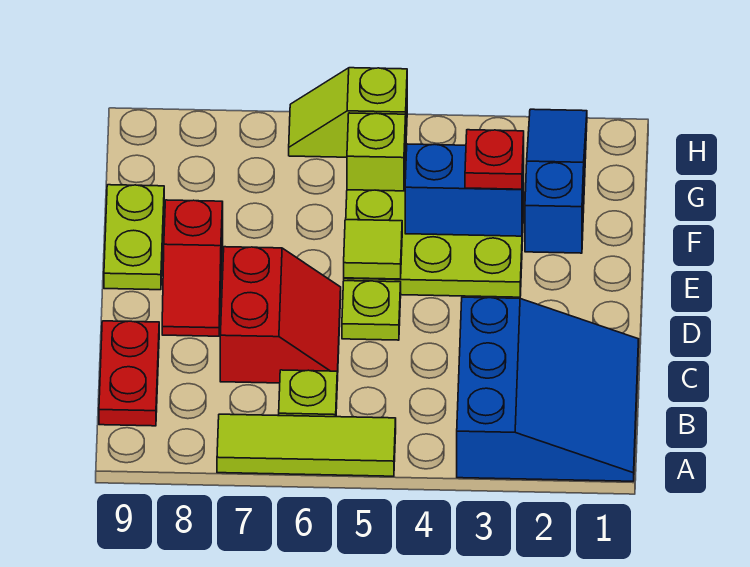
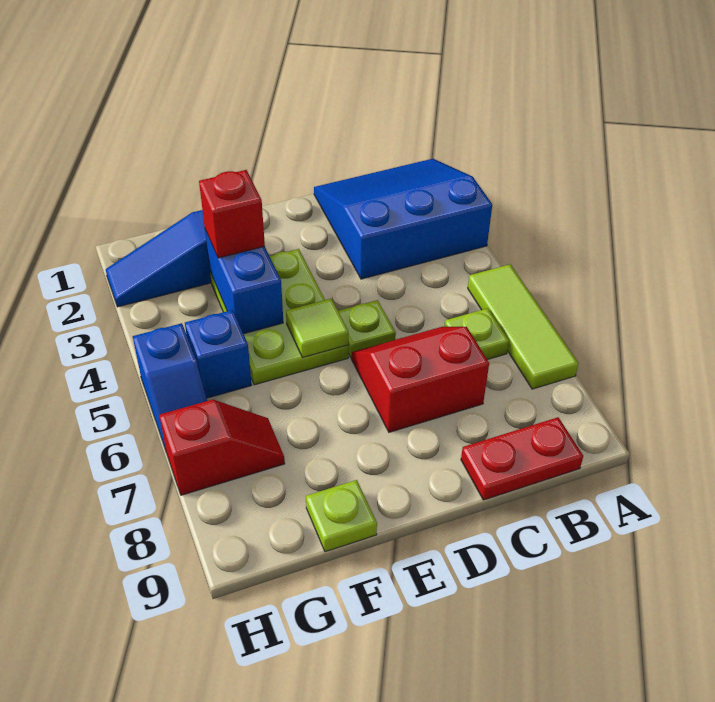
red 1x2 slope [162,200,223,336] -> red 1x2 slope moved to [159,400,285,495]
lime 1x2 plate [104,185,164,290] -> lime 1x1 plate [306,480,377,552]
red 1x1 plate [465,130,524,189] -> red 1x1 brick [199,170,265,258]
lime 1x1 brick [347,113,406,191] -> blue 1x1 brick [185,310,252,398]
lime 1x2 slope [289,68,407,157] -> blue 1x2 slope [133,323,207,453]

